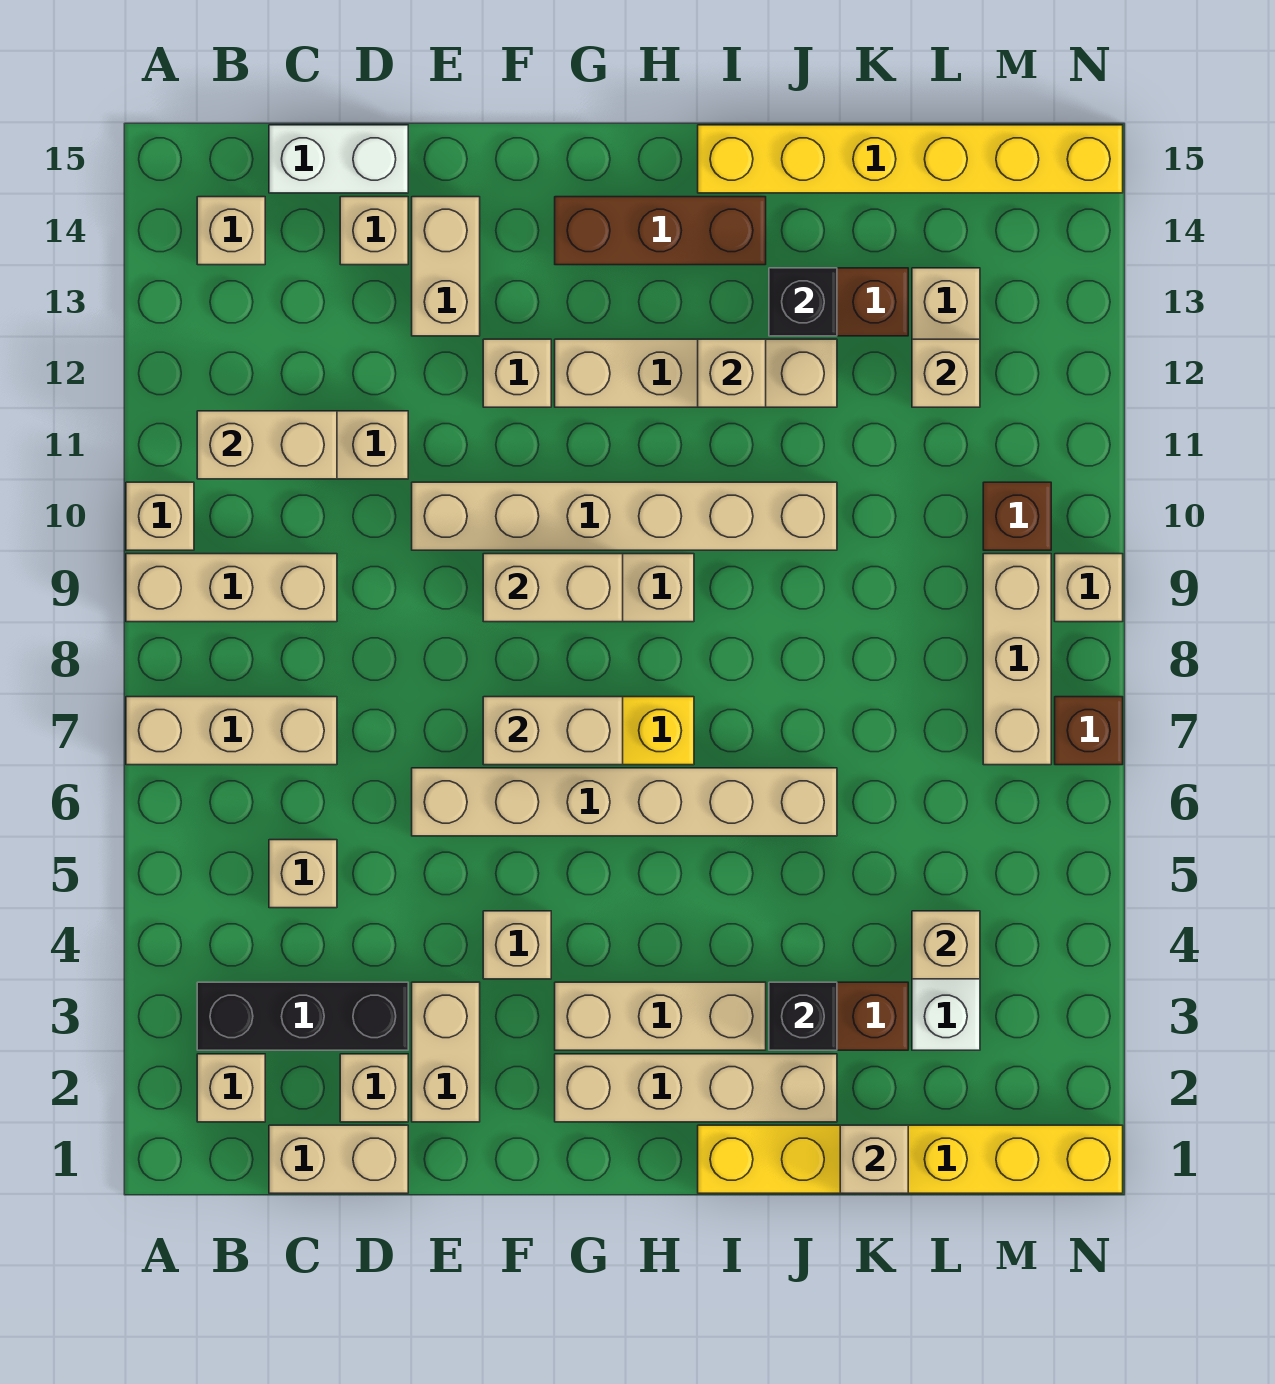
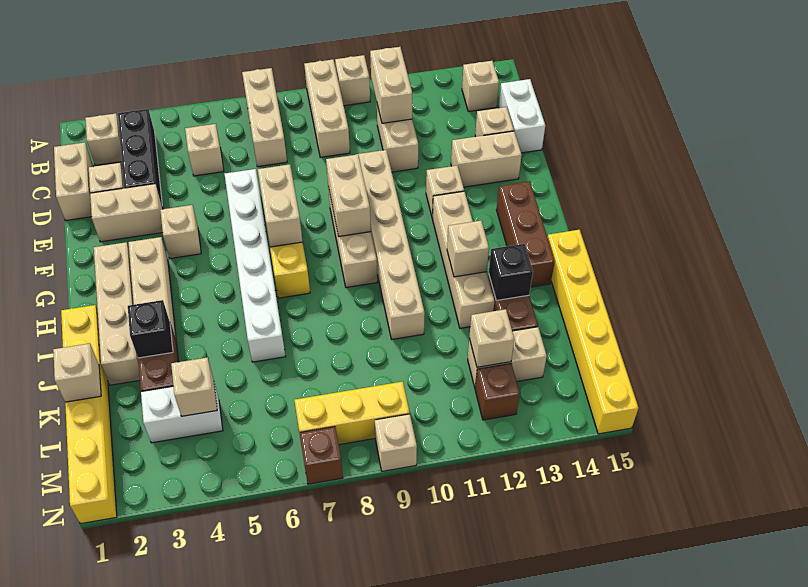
tan 1x6 brick [412,768,837,836] -> white 1x6 brick [225,169,286,362]
tan 1x3 brick [983,554,1051,765] -> yellow 1x3 brick [294,382,410,445]
brown 1x1 brick [983,482,1051,550] -> brown 1x1 brick moved to [475,364,520,420]

